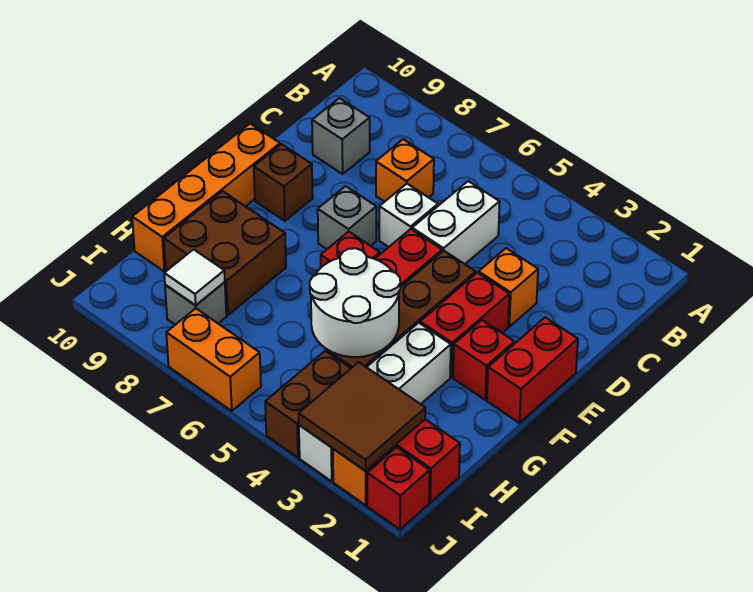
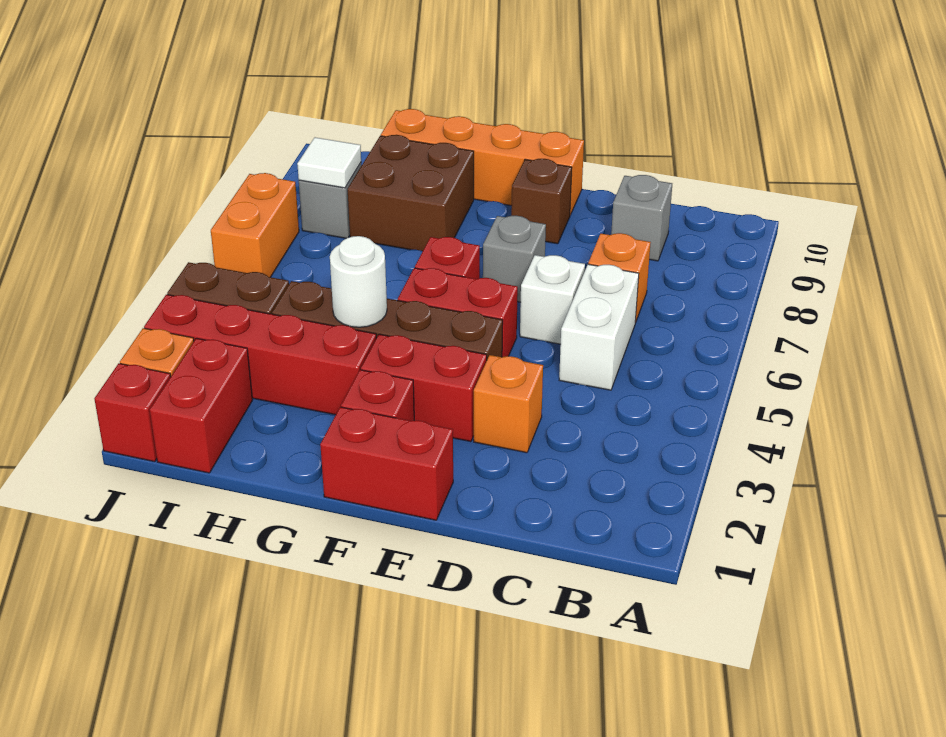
white 1x2 brick [412,181,500,264] -> white 1x2 brick turned to [559,264,639,390]
white 1x4 brick [299,323,451,481] -> red 1x4 brick [144,295,376,415]
white 2x2 round brick [310,248,400,357] -> white 1x1 round brick [330,236,387,327]
brown 2x2 tile [299,362,425,471] -> none

